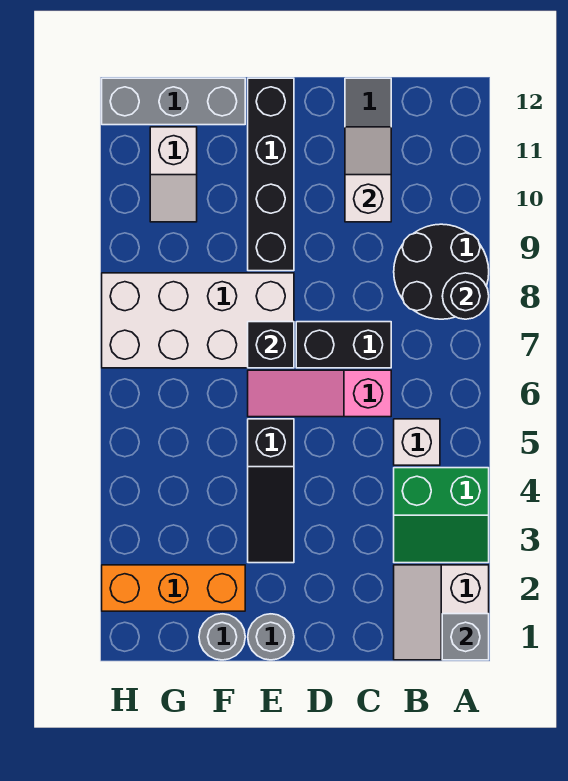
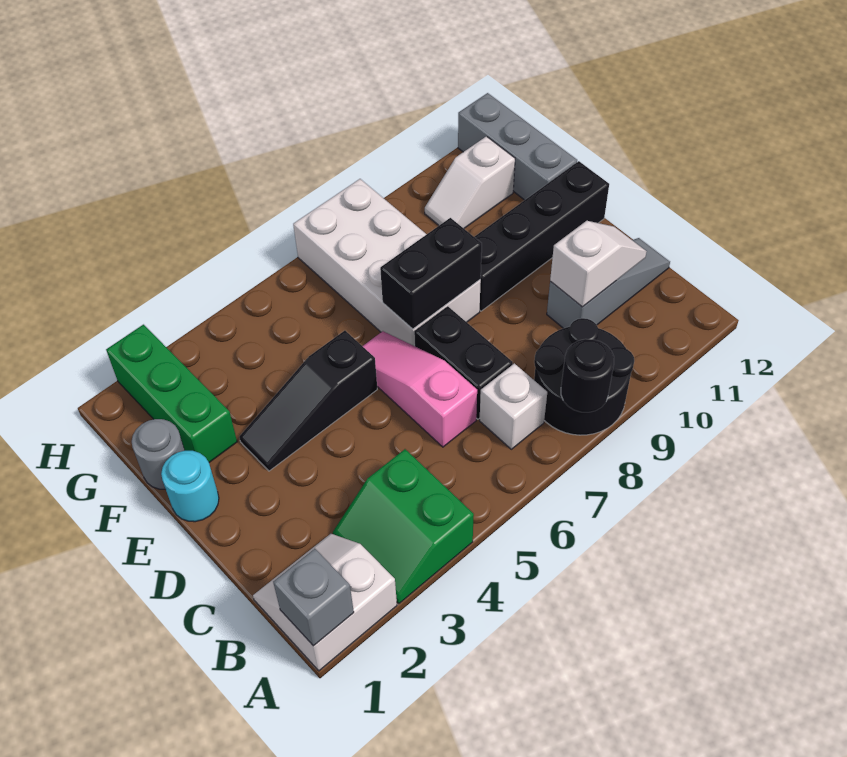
white 1x1 brick [394,419,440,465] -> white 1x1 brick moved to [480,363,547,449]
grey 1x1 round brick [248,614,294,660] -> cyan 1x1 round brick [161,451,219,522]
black 1x1 brick [248,322,294,368] -> black 1x2 brick [380,218,482,329]
orange 1x3 brick [102,565,245,611] -> green 1x3 brick [106,325,237,462]

